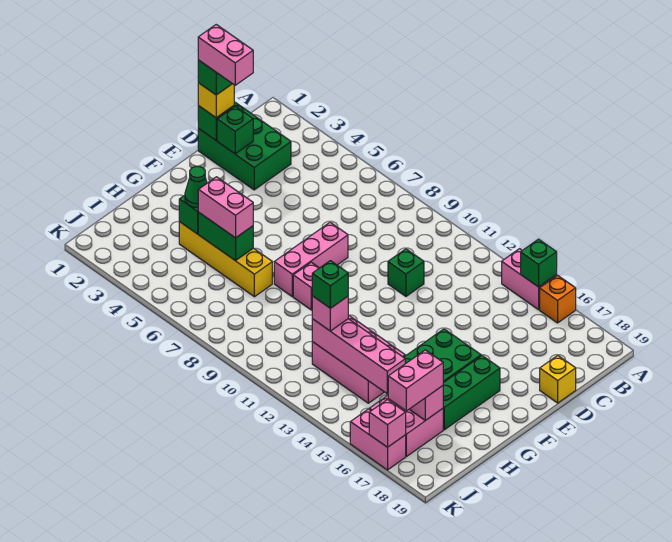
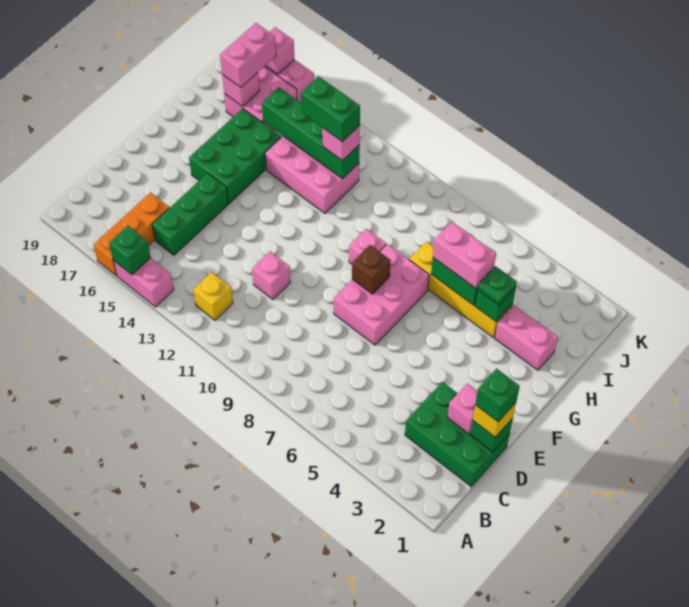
orange 1x1 brick [540,275,576,323] -> orange 1x3 brick [94,193,169,276]
pink 1x2 brick [198,25,253,85] -> pink 1x2 brick moved to [495,305,558,370]
green 1x1 brick [217,106,253,154] -> pink 1x1 brick [447,383,477,434]
green 1x1 brick [388,249,424,296] -> pink 1x1 brick [252,251,291,299]
yellow 1x1 brick [540,355,576,403] -> yellow 1x1 brick moved to [193,272,233,320]
pink 1x3 brick [274,222,348,297] -> pink 2x3 brick [334,244,429,345]
none -> brown 1x1 brick [352,245,391,294]
green 1x3 brick [443,356,500,430] -> green 1x3 brick moved to [152,173,228,255]
green 1x1 cone [185,167,207,208] -> green 1x1 plate [477,266,517,305]
pink 1x4 brick [312,319,405,394] -> green 1x4 brick [262,87,360,179]
green 1x1 brick [312,261,348,308] -> green 1x2 brick [301,76,360,142]

